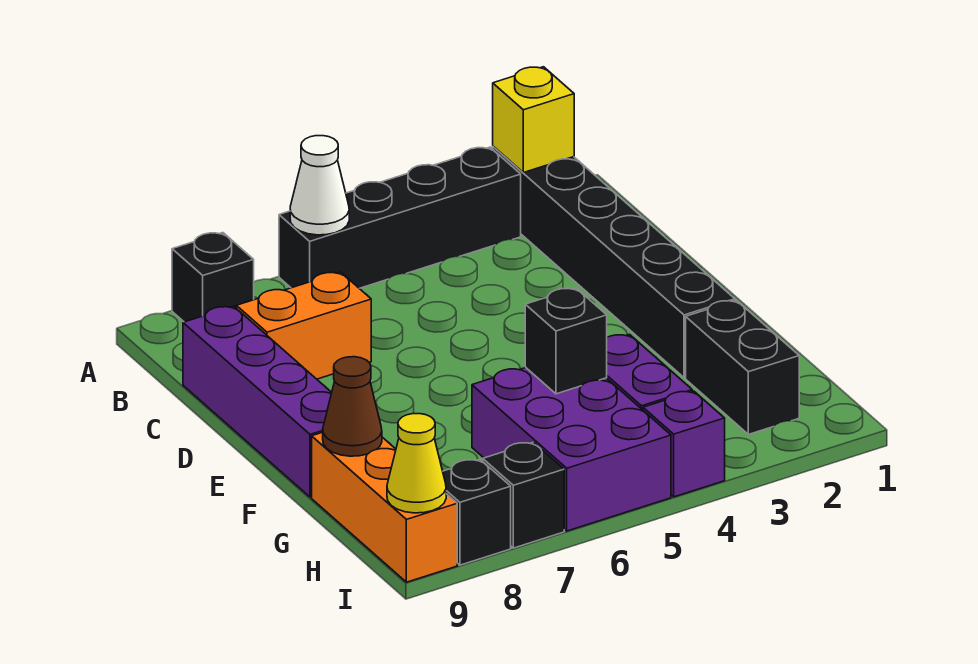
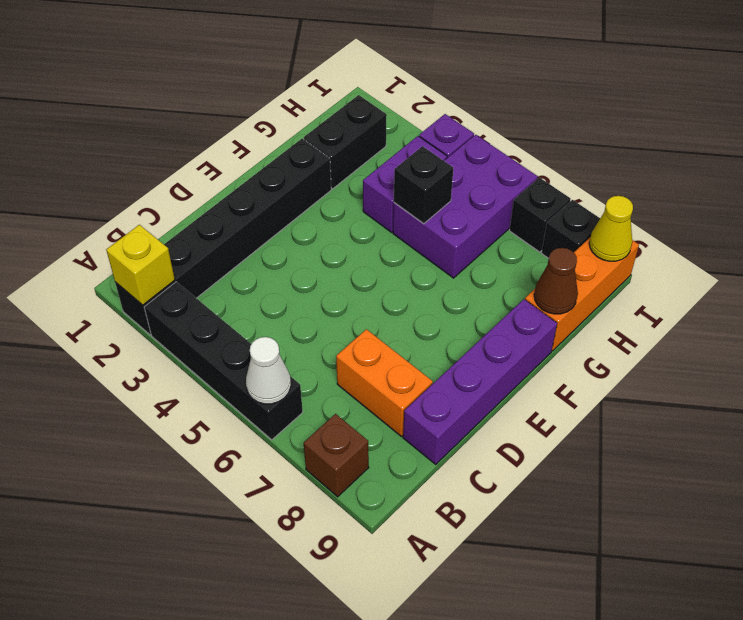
black 1x1 brick [172,233,254,322] -> brown 1x1 brick [304,414,369,497]

